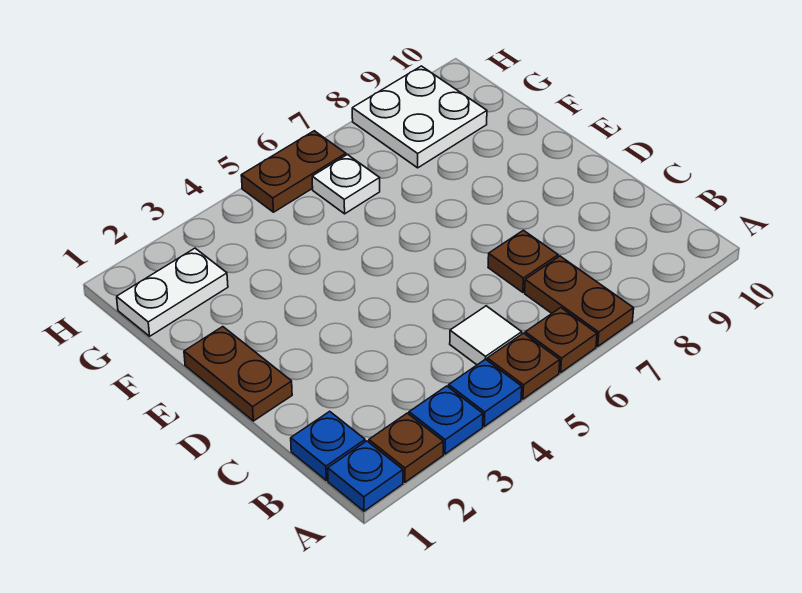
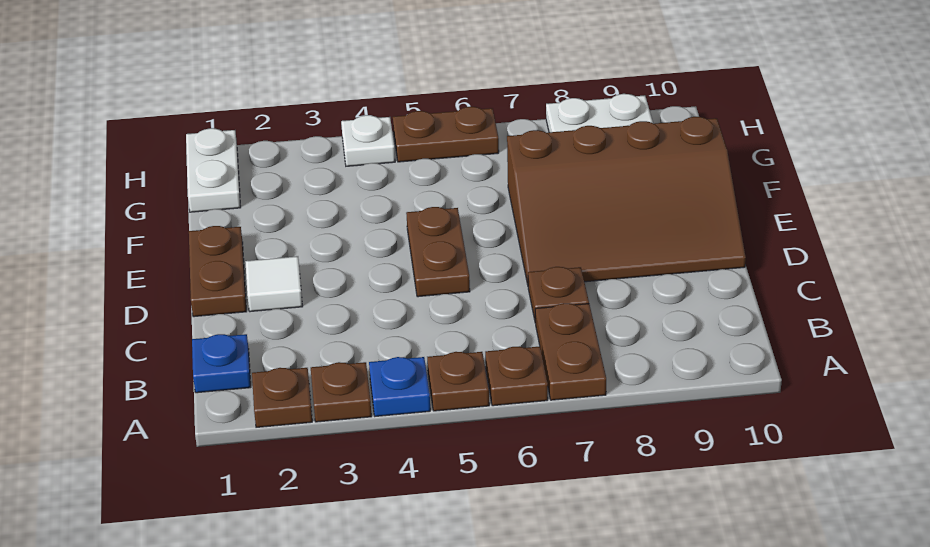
blue 1x1 plate [328,441,403,511] -> none
blue 1x1 plate [409,386,483,454] -> brown 1x1 plate [311,362,372,422]
white 1x1 tile [450,306,522,365] -> white 1x1 tile moved to [245,256,303,312]
none -> brown 1x2 plate [406,207,470,297]
none -> brown 3x4 slope [507,117,746,285]
white 1x2 plate [117,248,228,336] -> white 1x2 plate turned to [186,128,241,212]
white 1x1 plate [312,154,380,214] -> white 1x1 plate moved to [341,115,395,166]

